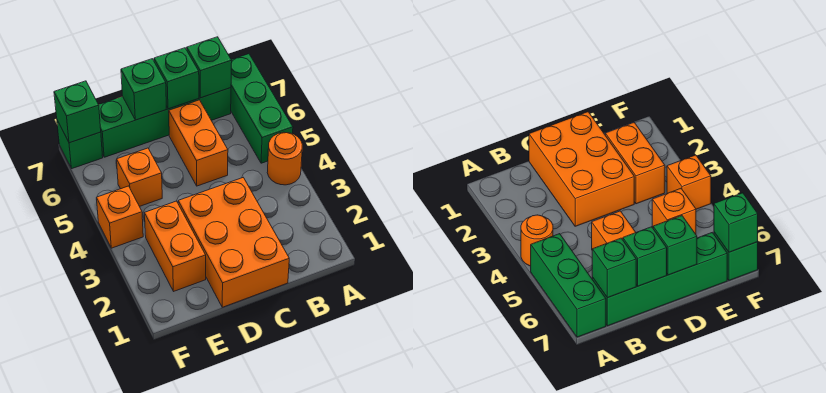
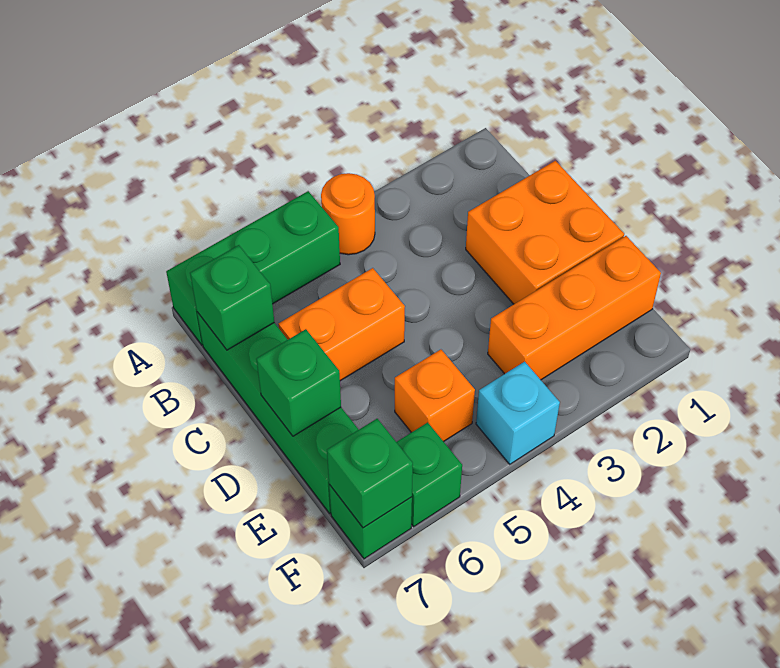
orange 2x3 brick [178,178,289,307] -> orange 2x2 brick [466,161,624,304]
green 1x1 brick [154,48,199,109] -> green 1x1 brick moved to [397,422,462,527]
orange 1x2 brick [145,201,206,291] -> orange 1x3 brick [488,236,661,380]
orange 1x1 brick [97,186,143,248] -> cyan 1x1 brick [476,362,560,464]

